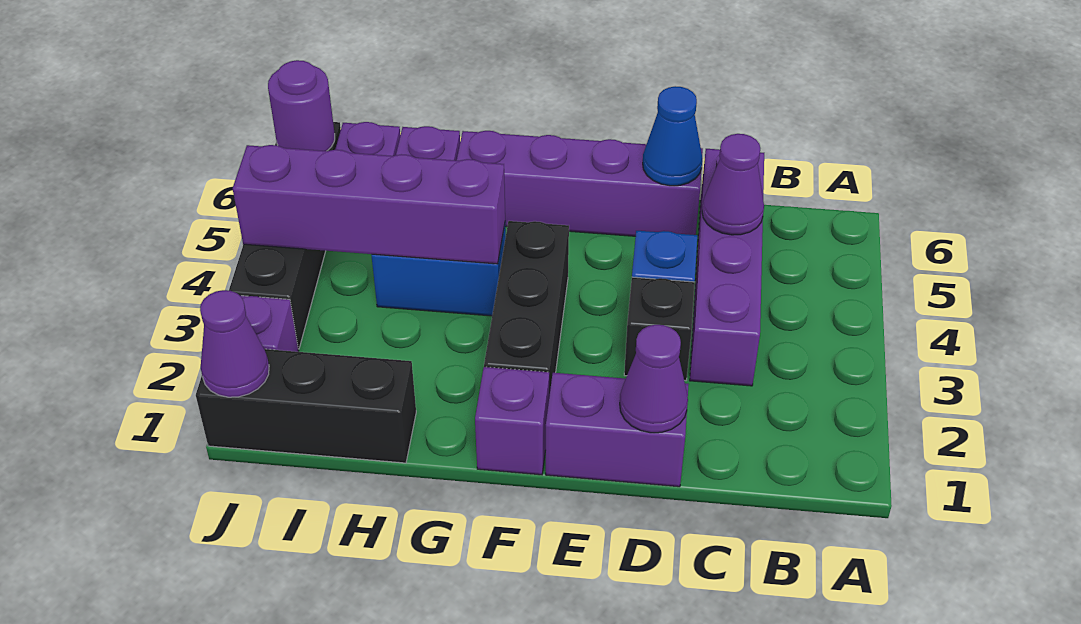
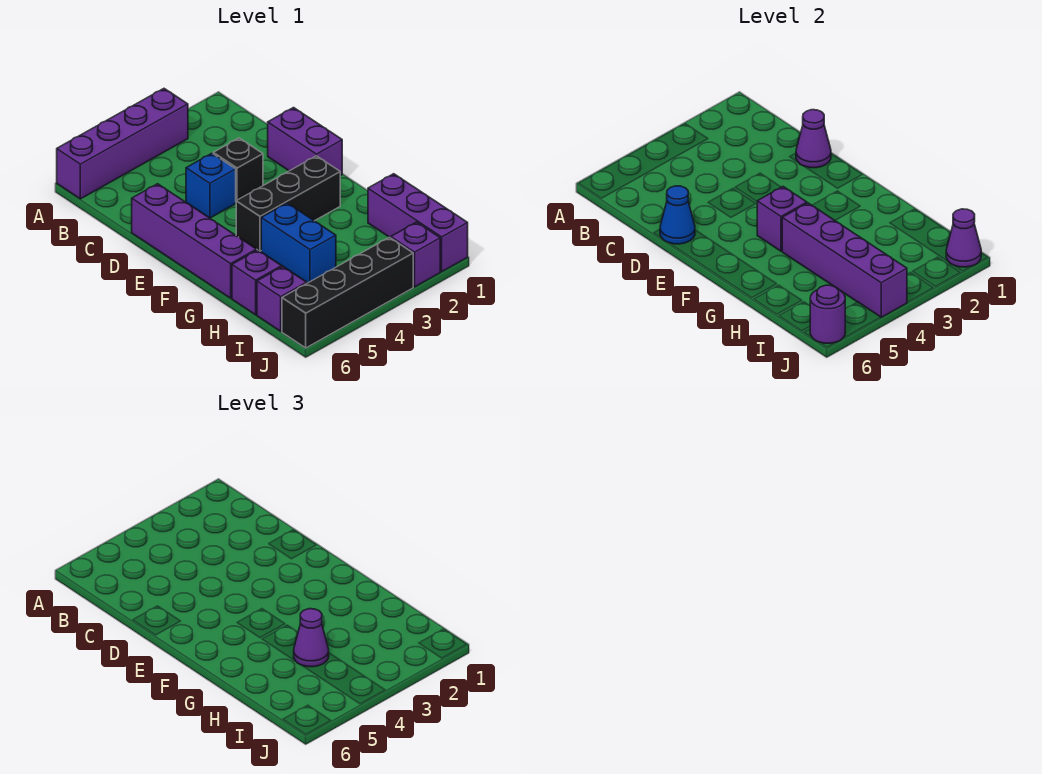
purple 1x4 brick [690,149,764,386] -> purple 1x4 brick moved to [57,89,188,199]
purple 1x1 cone [702,134,764,235] -> purple 1x1 cone moved to [294,609,329,667]
purple 1x1 brick [475,367,549,475] -> purple 1x1 brick moved to [757,187,807,251]
black 1x3 brick [196,349,416,463] -> purple 1x3 brick [368,174,468,272]

